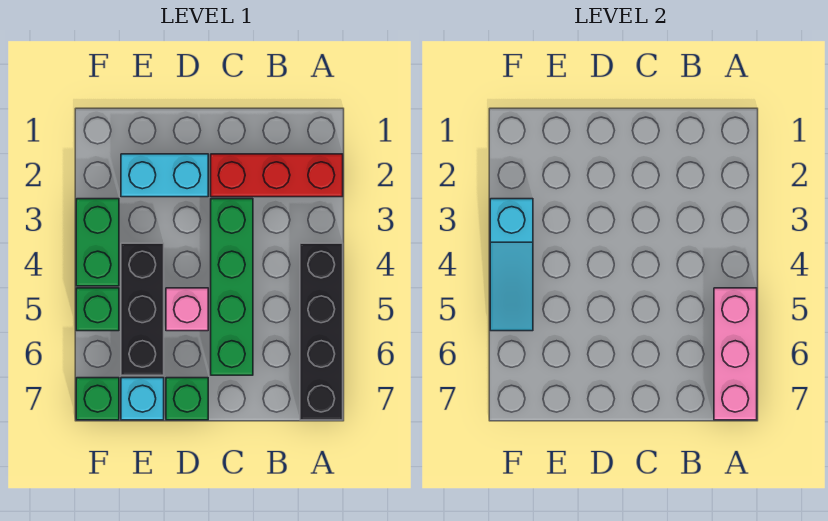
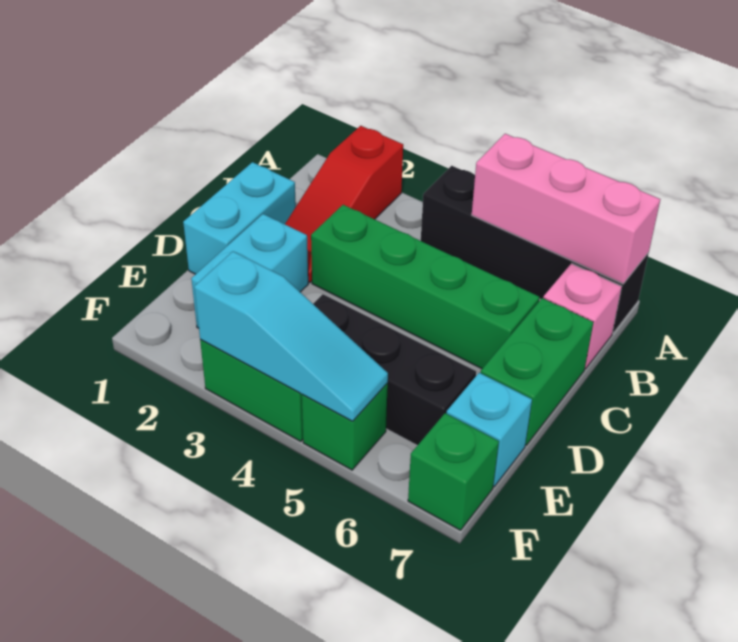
red 1x3 brick [211,154,343,197] -> red 1x3 slope [285,126,403,283]
none -> cyan 1x2 brick [183,162,296,274]
pink 1x1 brick [166,288,208,331] -> pink 1x1 brick moved to [543,264,622,369]
green 1x1 brick [166,378,208,420] -> green 1x2 brick [480,298,593,445]

